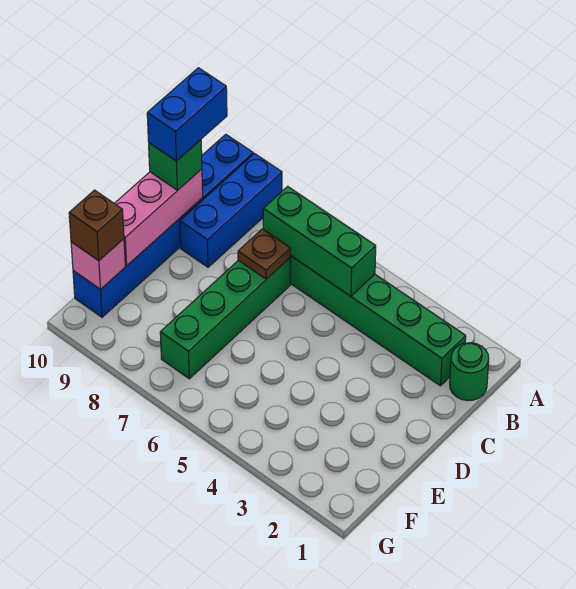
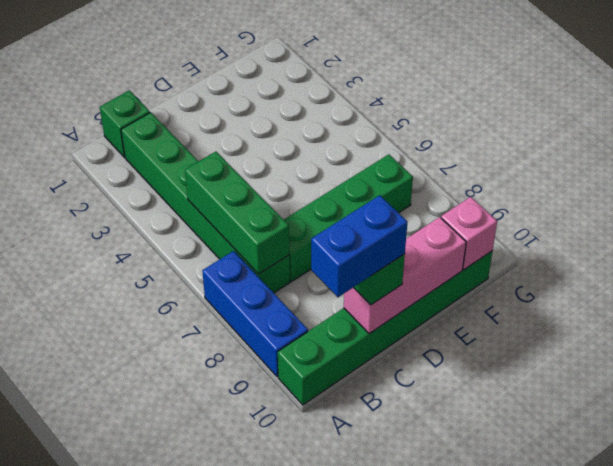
blue 1x3 brick [180,154,282,267] -> blue 1x3 brick turned to [202,251,308,377]
blue 1x6 brick [73,134,253,317] -> green 1x6 brick [278,251,492,405]
green 1x1 round brick [450,343,489,401] -> green 1x1 brick [100,90,150,157]
brown 1x1 plate [238,229,290,279] -> none
brown 1x1 brick [69,190,124,261] -> none

